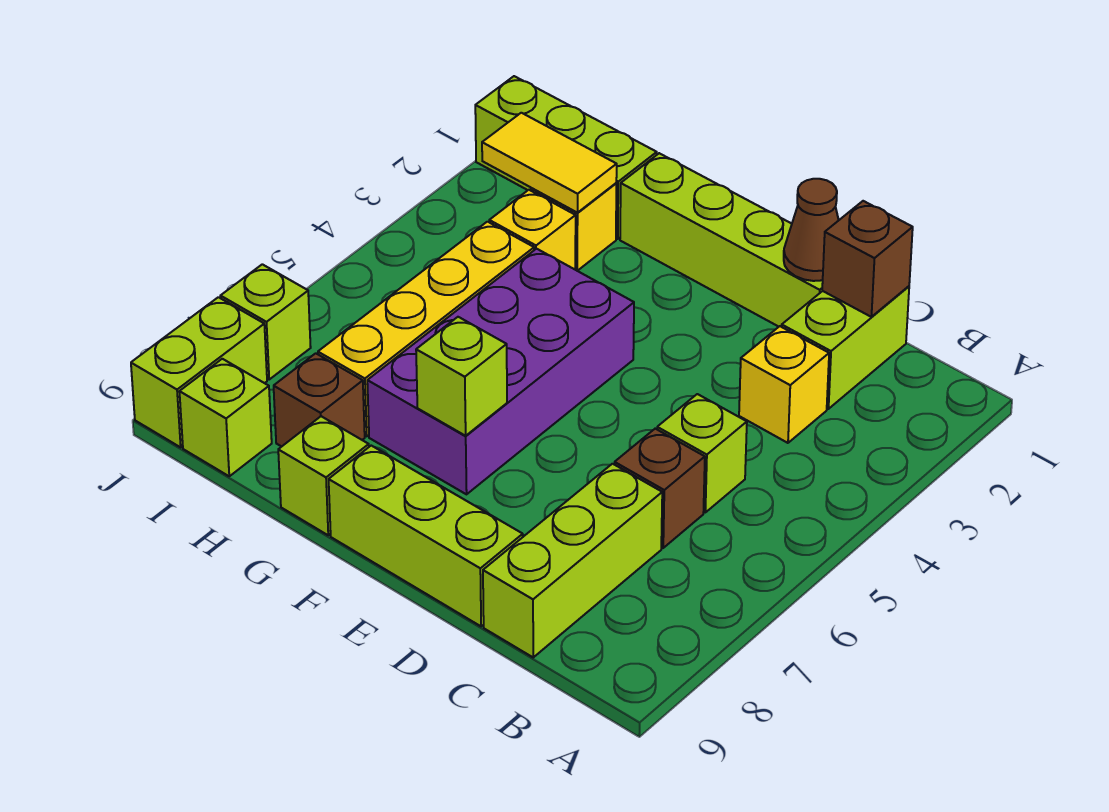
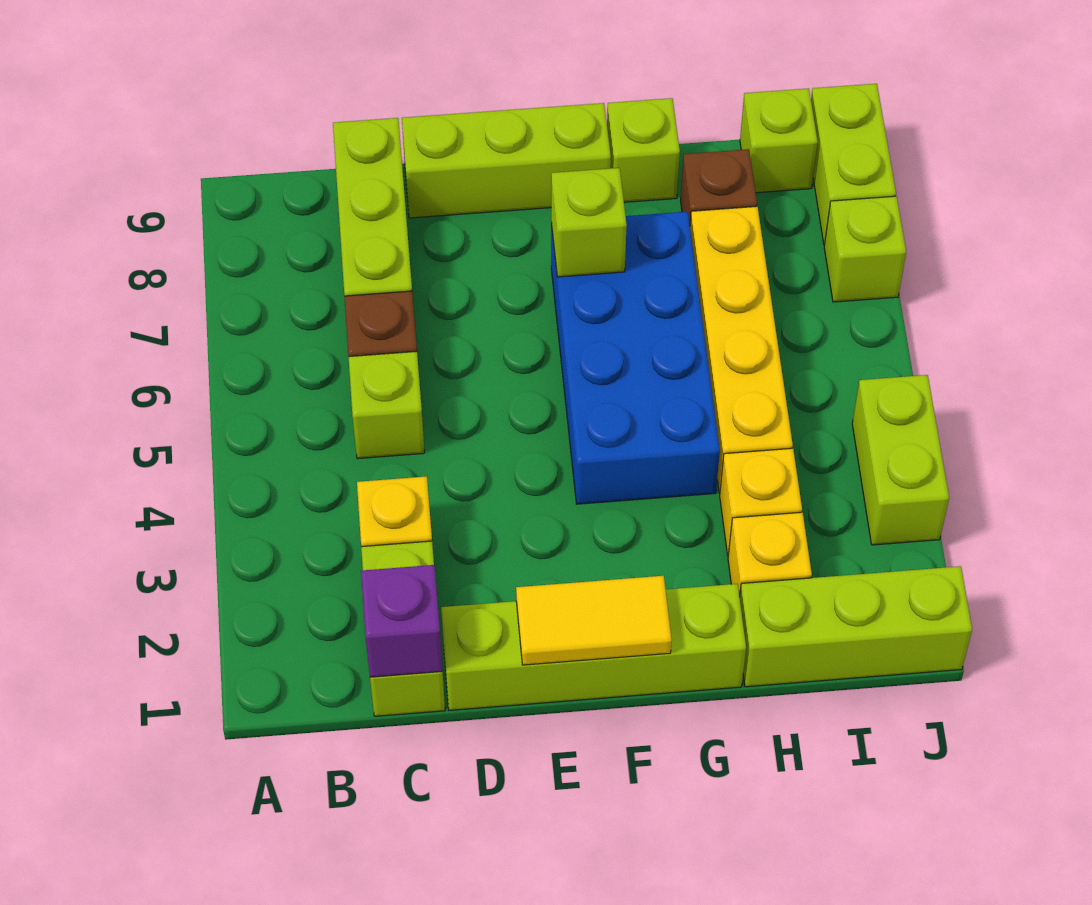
brown 1x1 brick [822,201,913,317] -> purple 1x1 brick [361,565,443,677]
brown 1x1 cone [784,179,839,281] -> none
purple 2x4 brick [367,249,634,494] -> blue 2x4 brick [551,212,720,504]
yellow 1x2 tile [482,113,617,213] -> yellow 1x2 tile moved to [516,576,672,665]
none -> lime 1x2 brick [852,375,949,545]

